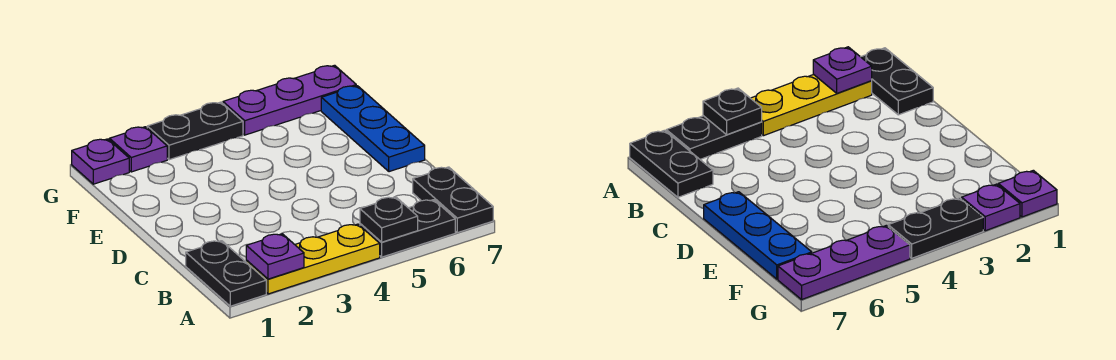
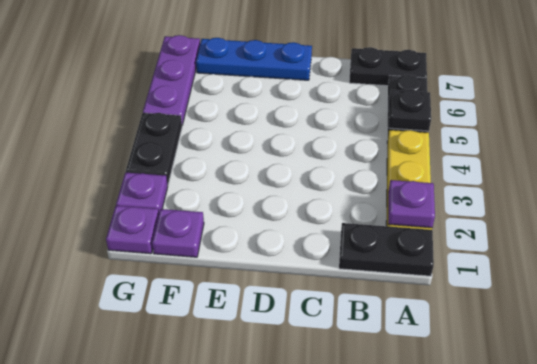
none -> purple 1x1 plate [152,209,204,257]

